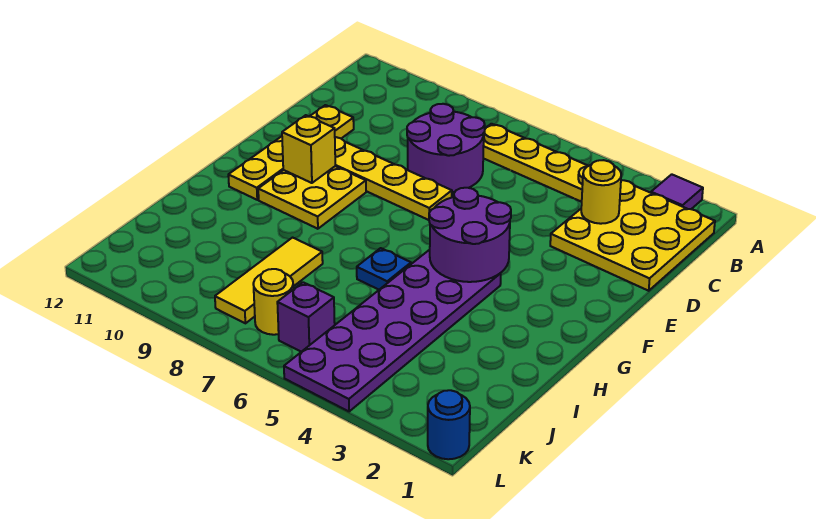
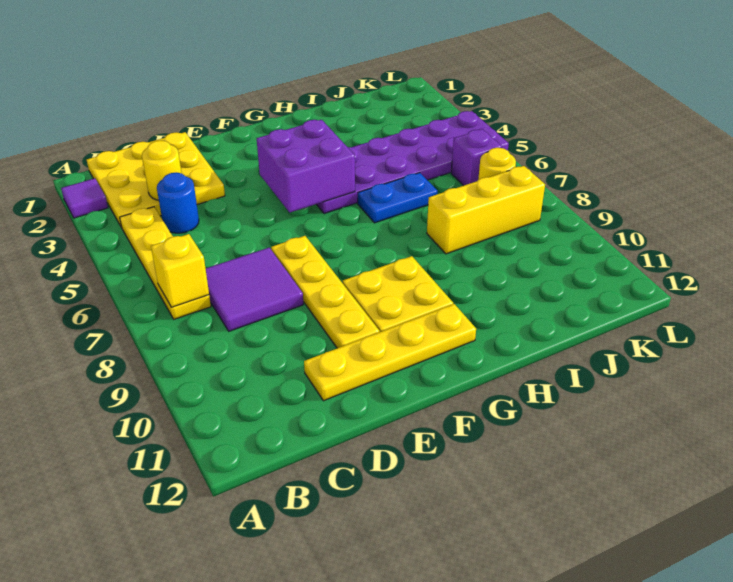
purple 2x2 round brick [407,104,485,192] -> purple 2x2 tile [206,248,303,331]
purple 2x2 round brick [429,188,511,282] -> purple 2x2 brick [257,120,355,212]
yellow 1x1 brick [282,115,335,183] -> yellow 1x1 brick moved to [151,234,209,307]
blue 1x1 plate [357,248,411,290] -> blue 1x2 plate [358,173,438,223]
yellow 1x3 tile [215,238,323,323] -> yellow 1x3 brick [427,166,545,254]
blue 1x1 round brick [428,390,470,459] -> blue 1x1 round brick moved to [157,173,199,233]

